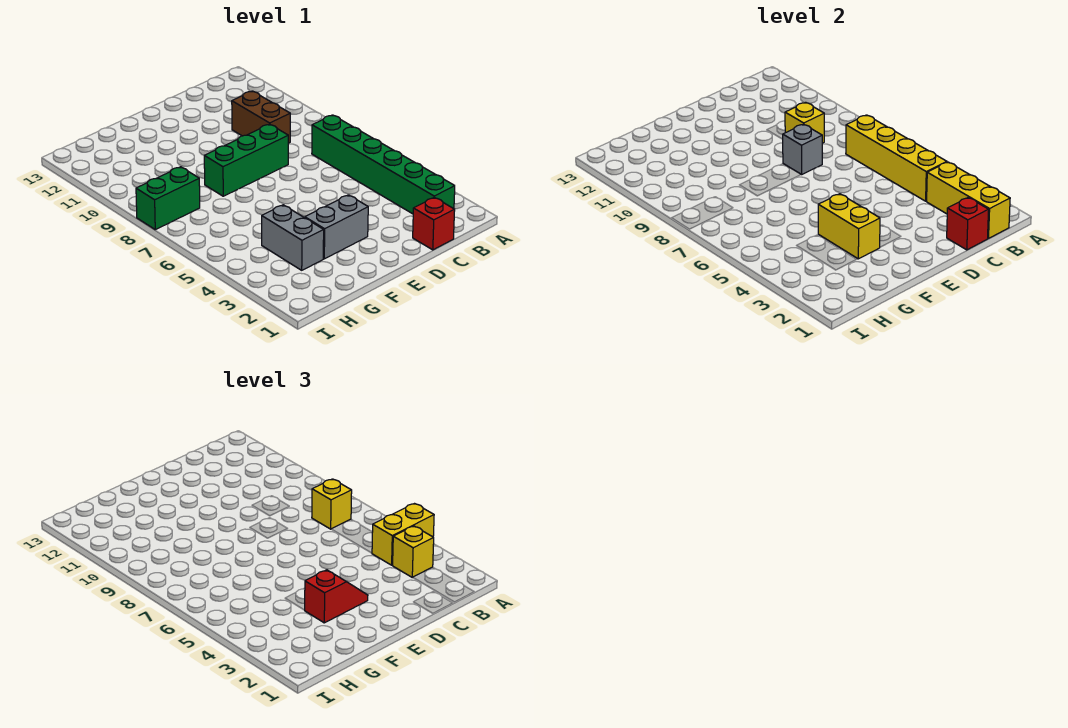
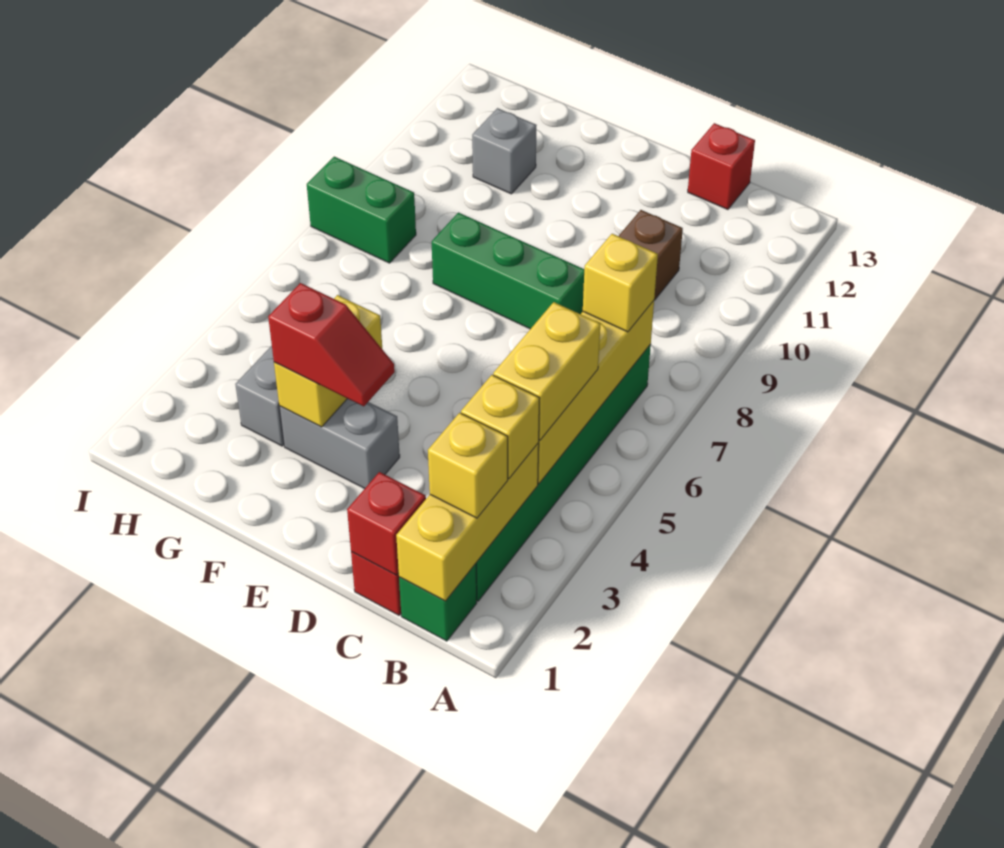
yellow 1x2 brick [372,504,434,565] -> yellow 1x2 brick turned to [493,302,600,440]
none -> green 1x1 brick [399,564,477,641]
yellow 1x1 brick [785,102,824,143] -> yellow 1x1 brick moved to [428,413,508,518]
none -> red 1x1 brick [688,123,755,209]
grey 1x1 brick [783,124,822,175] -> grey 1x1 brick moved to [472,108,537,194]

